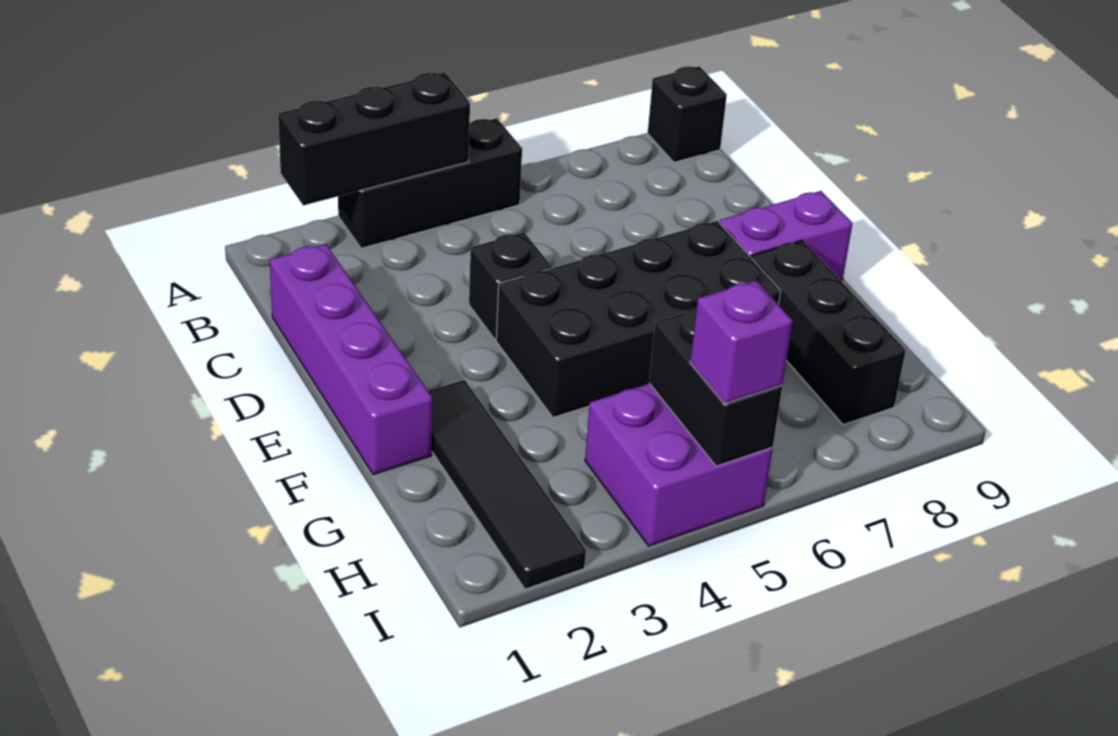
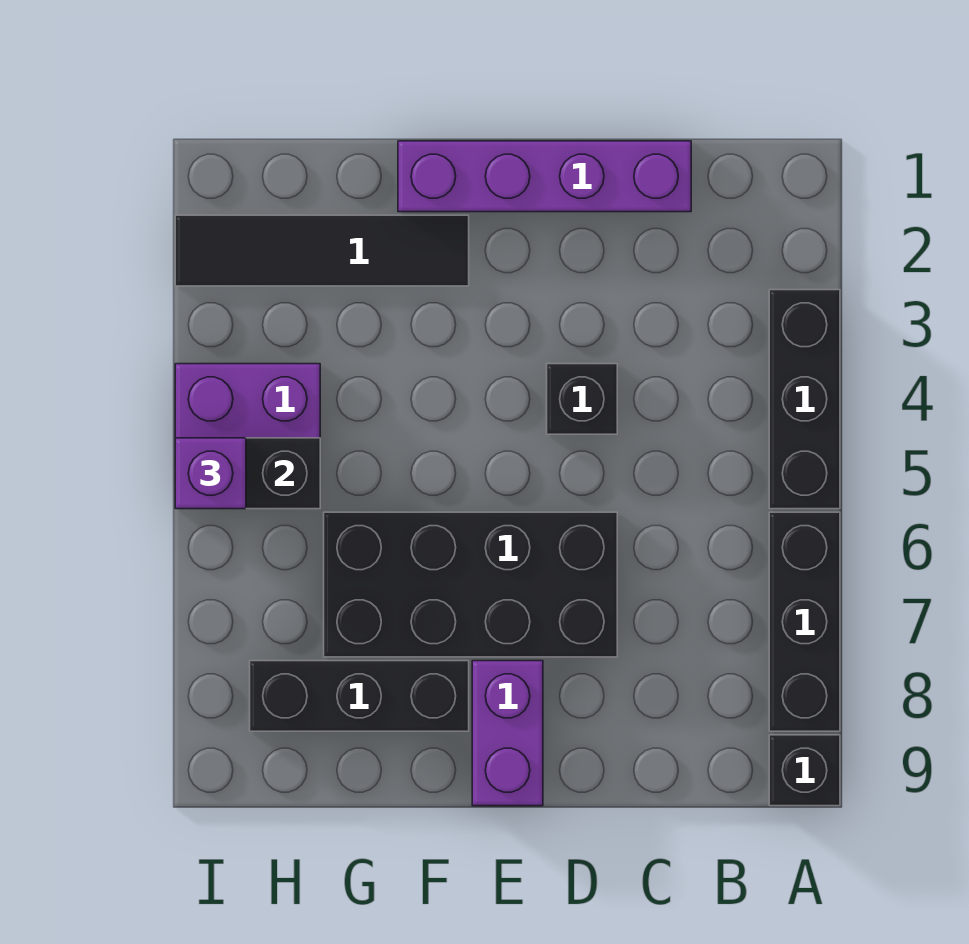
black 1x3 brick [278,72,470,206] -> black 1x3 brick moved to [769,512,840,731]
black 2x4 brick [496,221,781,417] -> black 2x4 brick turned to [324,512,617,657]

